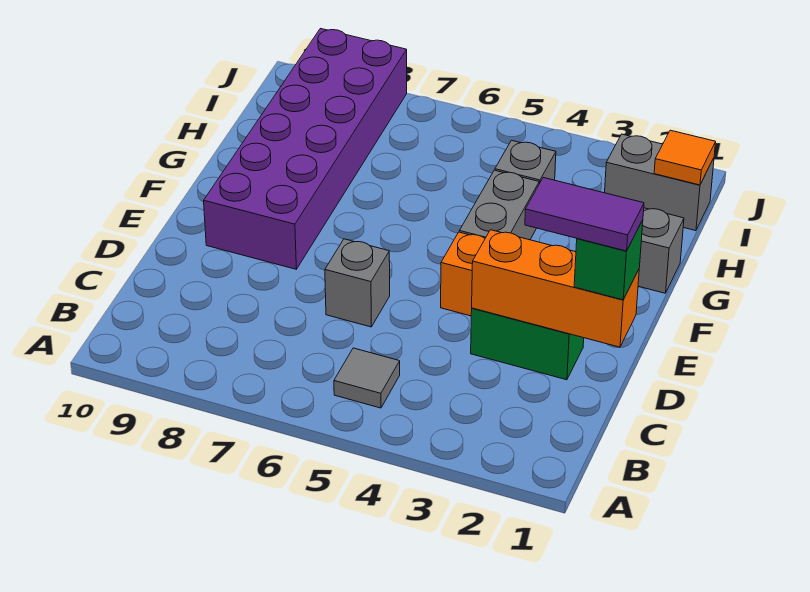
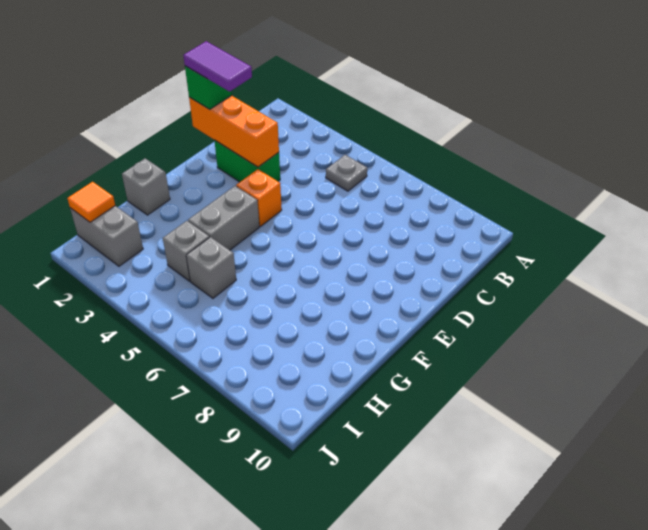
grey 1x1 tile [334,348,400,408] -> grey 1x1 plate [326,155,367,191]
grey 1x1 brick [325,239,390,327] -> grey 1x1 brick moved to [186,237,236,298]
purple 2x6 brick [204,29,407,269] -> none

